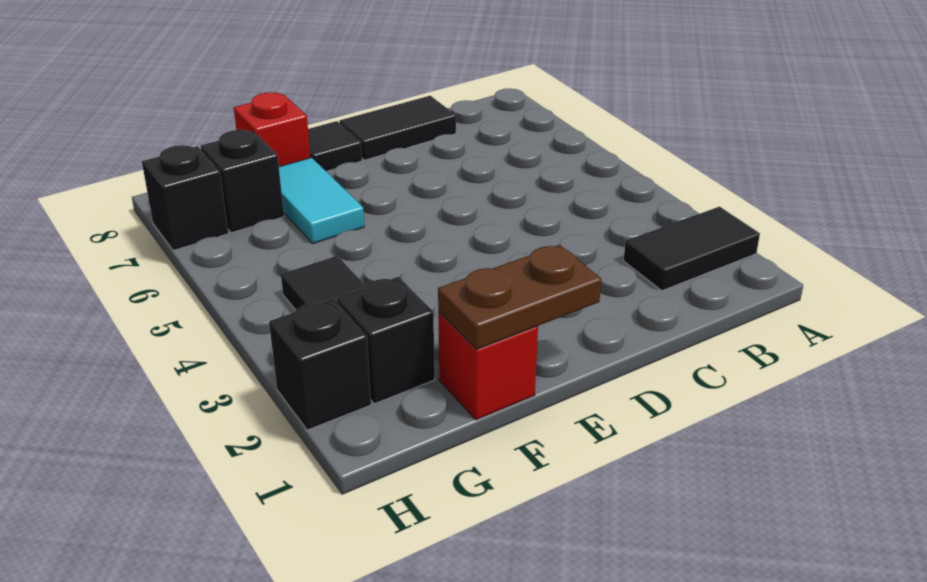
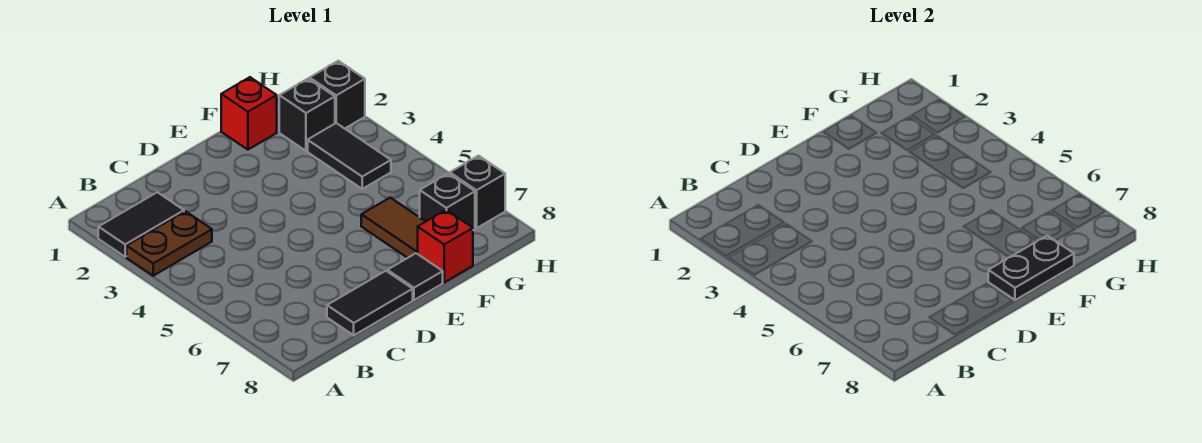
brown 1x2 plate [438,245,601,350] -> brown 1x2 plate moved to [127,211,212,276]
none -> black 1x2 plate [988,236,1074,300]
cyan 1x2 tile [279,158,364,244] -> brown 1x2 tile [361,198,426,258]

